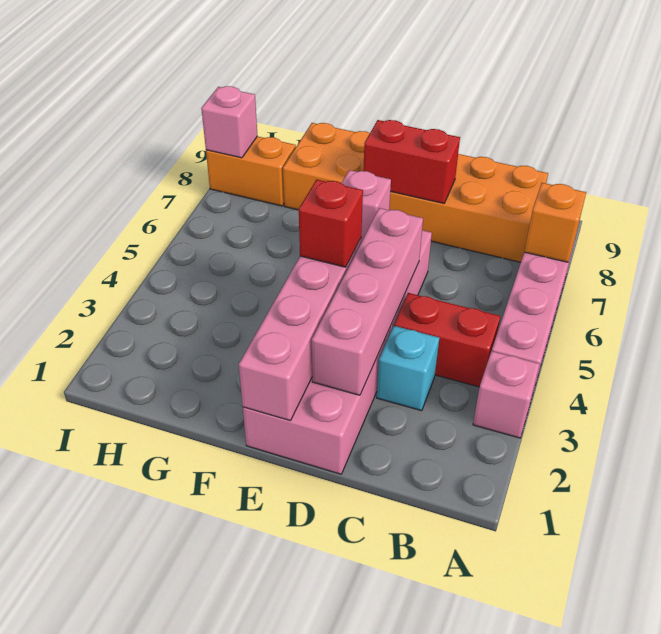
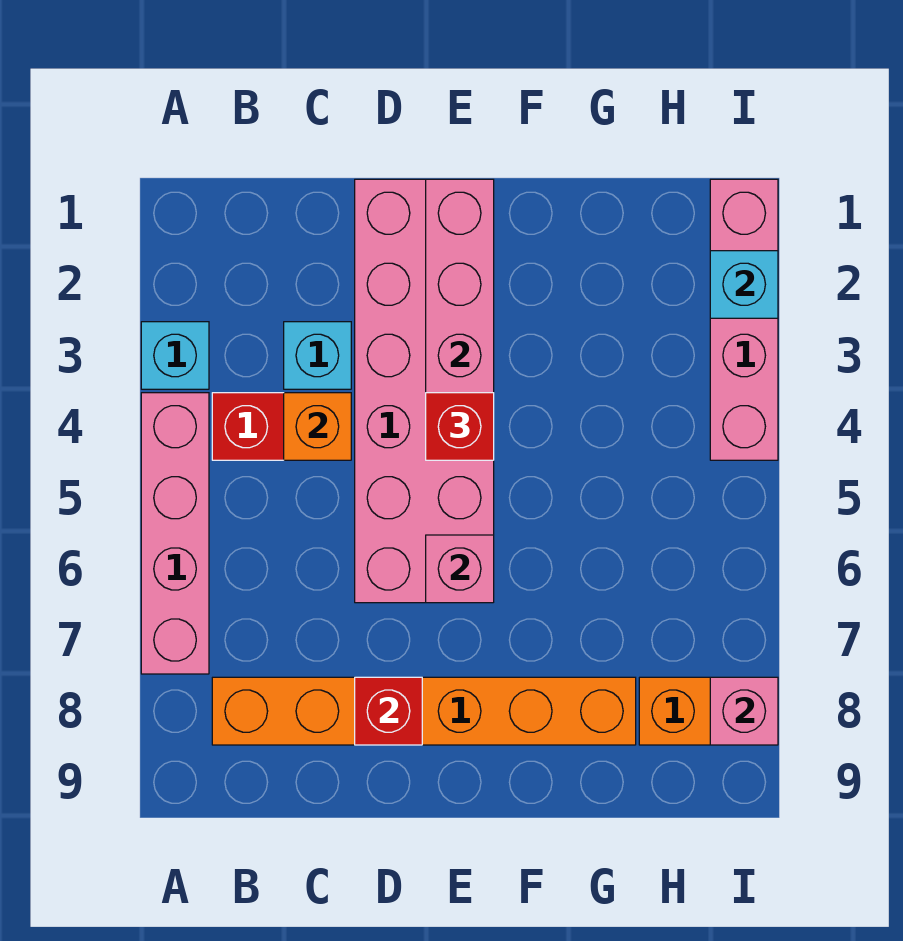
pink 1x1 brick [473,351,540,438] -> cyan 1x1 brick [141,322,209,389]
orange 1x1 brick [524,183,586,262] -> orange 1x1 brick moved to [284,393,351,460]
orange 2x6 brick [283,123,548,262] -> orange 1x6 brick [212,677,636,745]
pink 1x4 brick [312,208,423,395] -> pink 1x4 brick moved to [710,179,778,460]
red 1x2 brick [363,120,460,203] -> red 1x1 brick [355,677,422,745]
none -> cyan 1x1 brick [710,251,778,318]

